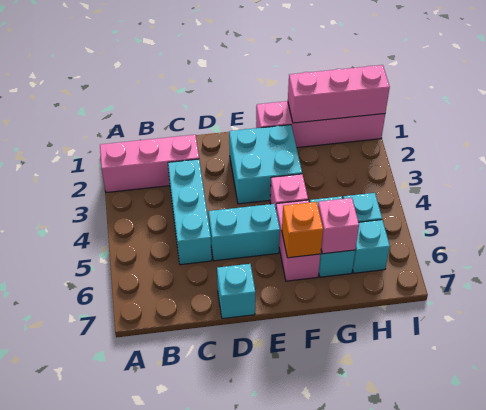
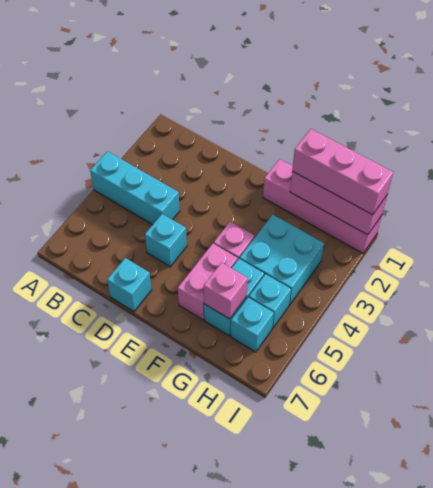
pink 1x3 brick [100,135,199,193] -> pink 1x3 brick moved to [292,129,393,215]
cyan 1x3 brick [168,159,212,265] -> cyan 1x3 brick turned to [90,151,180,225]
cyan 1x2 brick [209,204,280,261] -> cyan 1x1 brick [145,214,187,267]
cyan 2x2 brick [229,125,302,204] -> cyan 2x2 brick moved to [240,215,324,305]
orange 1x1 brick [282,202,323,258] -> none

